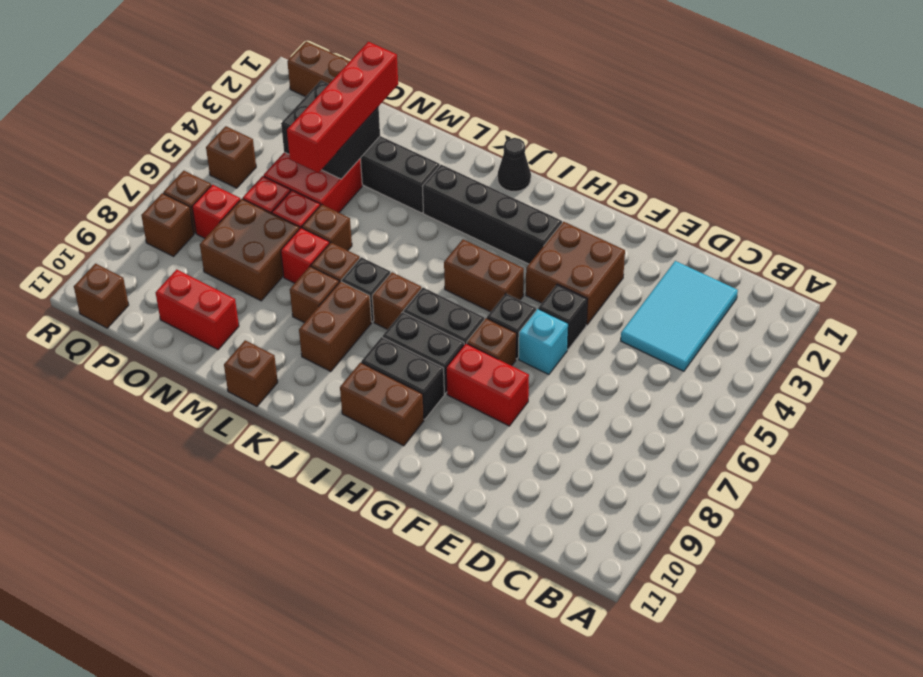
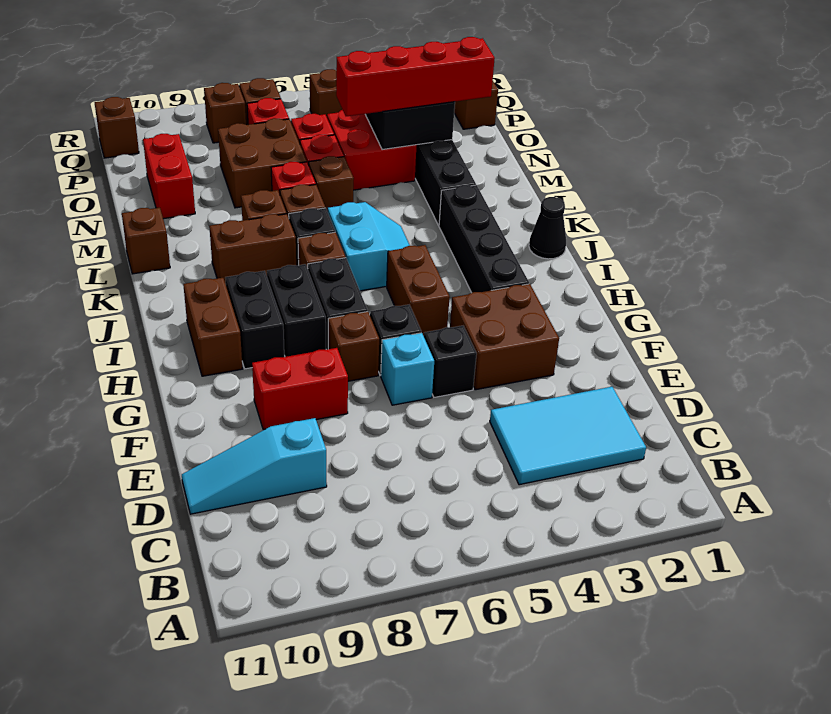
none -> cyan 1x3 slope [182,418,327,514]
red 1x2 brick [446,343,529,426] -> red 1x2 brick turned to [252,348,348,430]
none -> cyan 2x2 slope [328,202,410,291]

